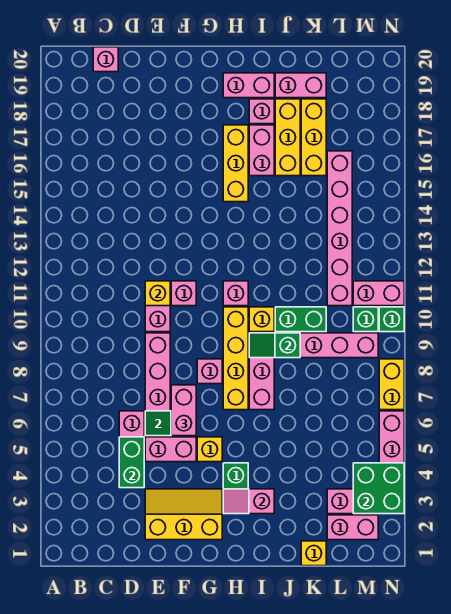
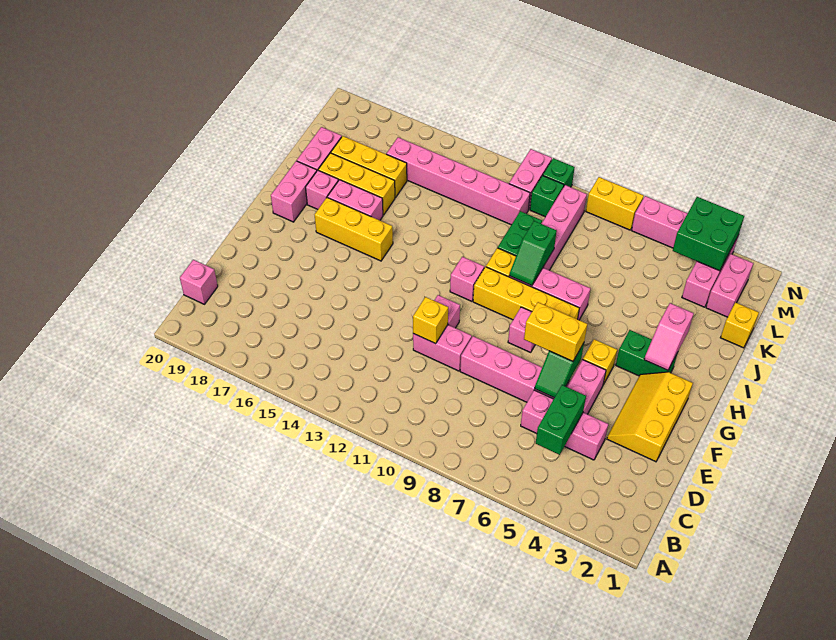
green 1x2 brick [119,437,144,488] -> green 1x2 brick turned to [536,385,586,455]
pink 1x2 brick [171,385,196,436] -> yellow 1x2 brick [524,302,587,361]

